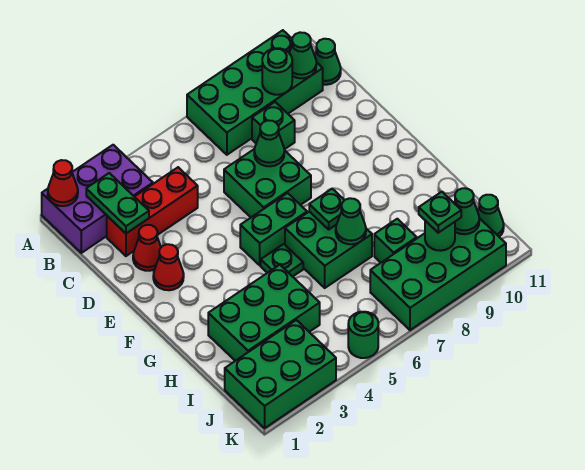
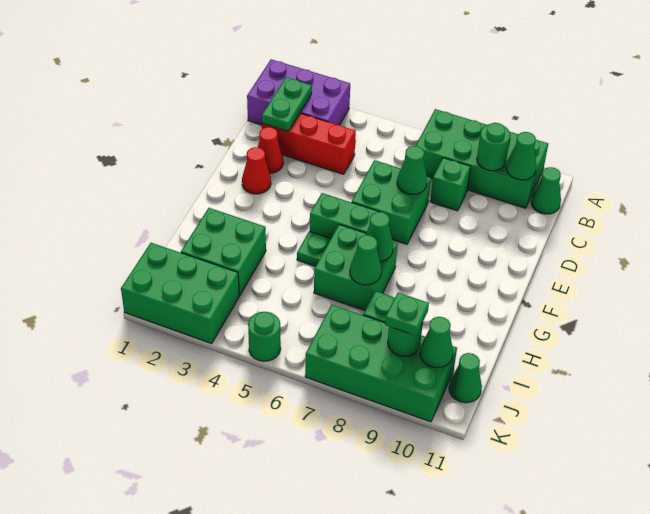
red 1x1 cone [48,160,78,206] -> none
green 1x1 plate [309,189,344,229] -> green 1x1 cone [366,212,393,261]
green 2x3 brick [208,265,320,361] -> green 2x2 brick [181,208,266,295]

